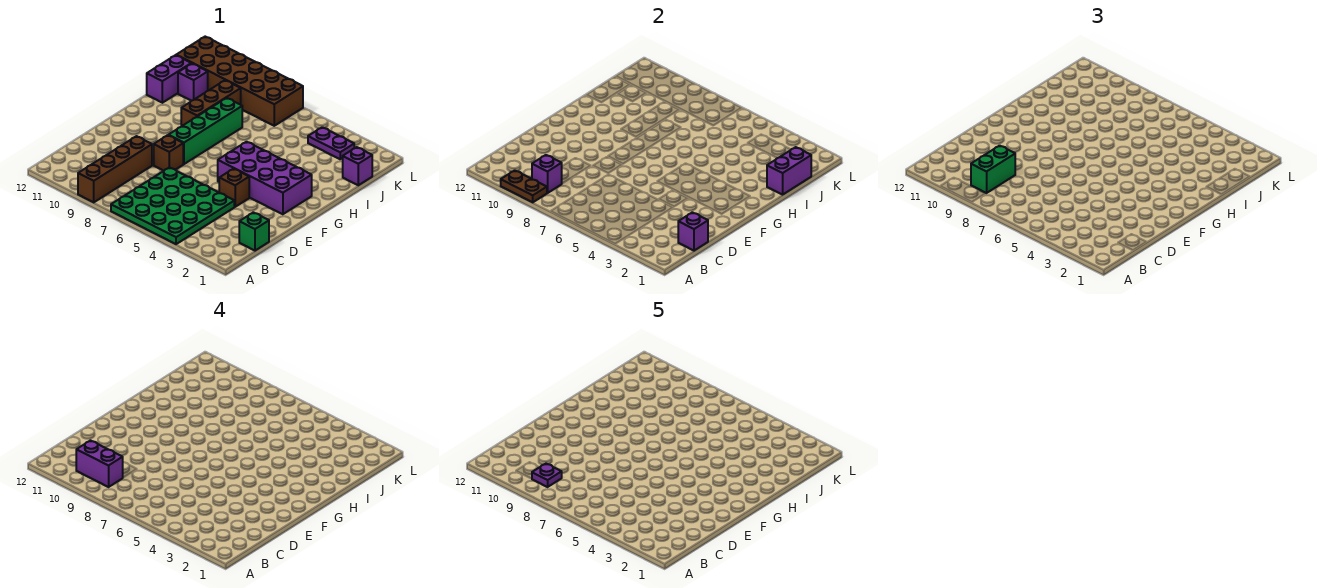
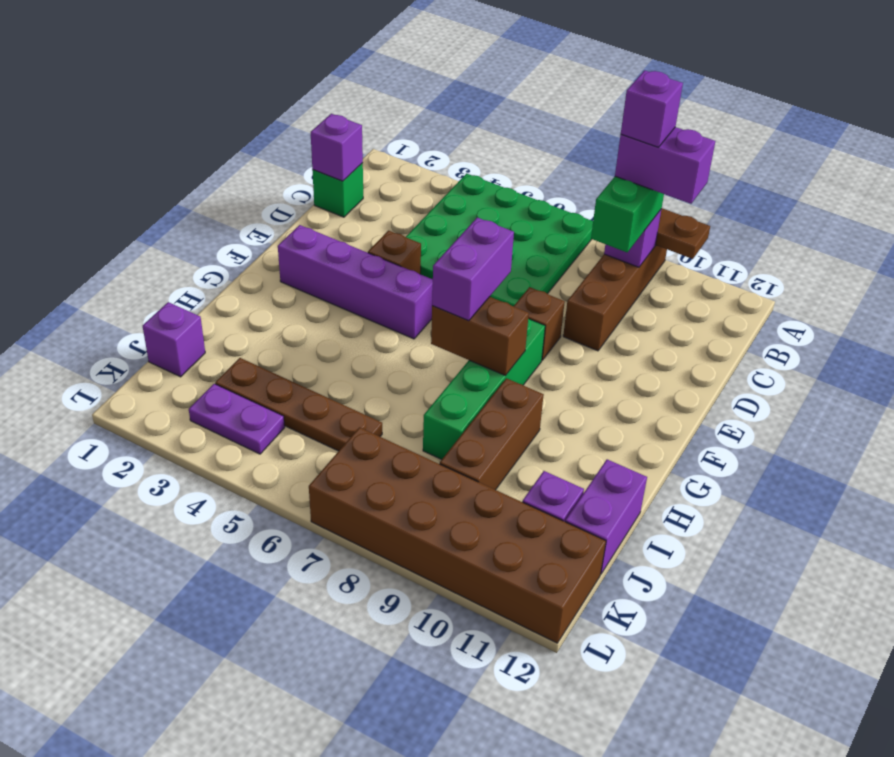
purple 1x1 plate [532,464,562,487] -> purple 1x1 brick [621,70,683,147]
purple 2x4 brick [218,142,312,214] -> purple 1x4 brick [278,225,433,339]
none -> brown 1x2 brick [431,297,529,376]
purple 1x2 brick [767,147,811,195] -> purple 1x2 brick moved to [432,217,514,321]
none -> brown 1x4 plate [215,358,382,451]

